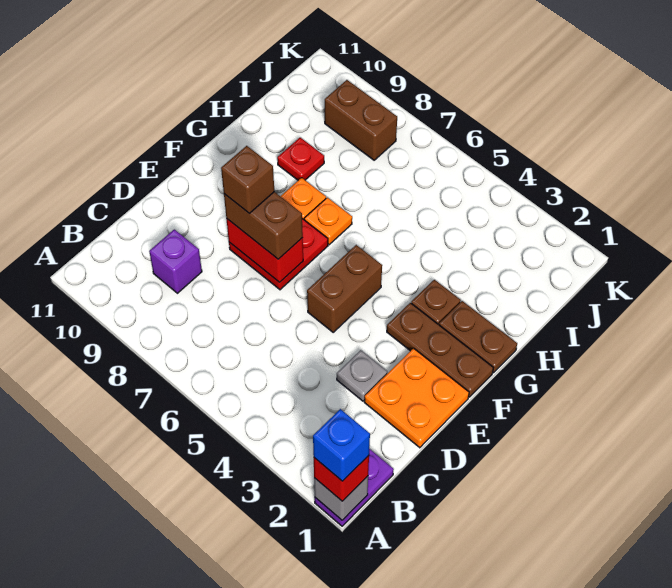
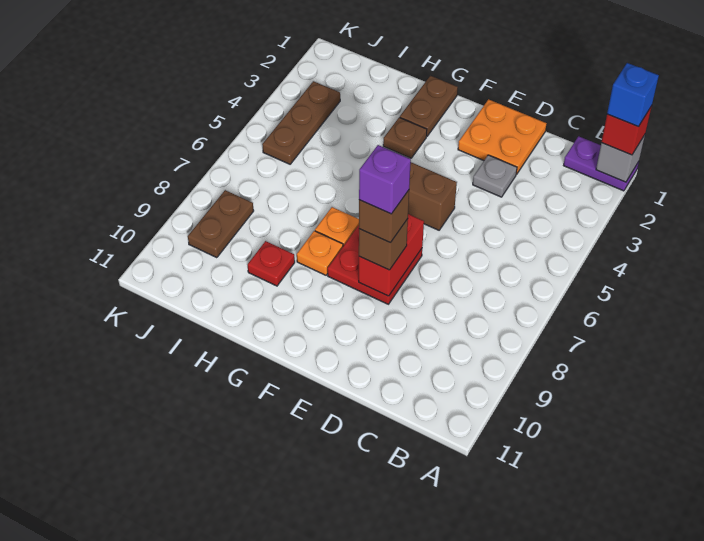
purple 1x1 brick [149,229,202,293] -> purple 1x1 brick moved to [359,145,411,214]
brown 1x2 brick [224,192,303,259] -> brown 1x1 brick [359,219,408,270]
brown 1x3 plate [387,303,493,397] -> brown 1x3 plate moved to [262,81,340,164]
brown 1x2 brick [325,80,397,160] -> brown 1x2 plate [188,190,254,258]

